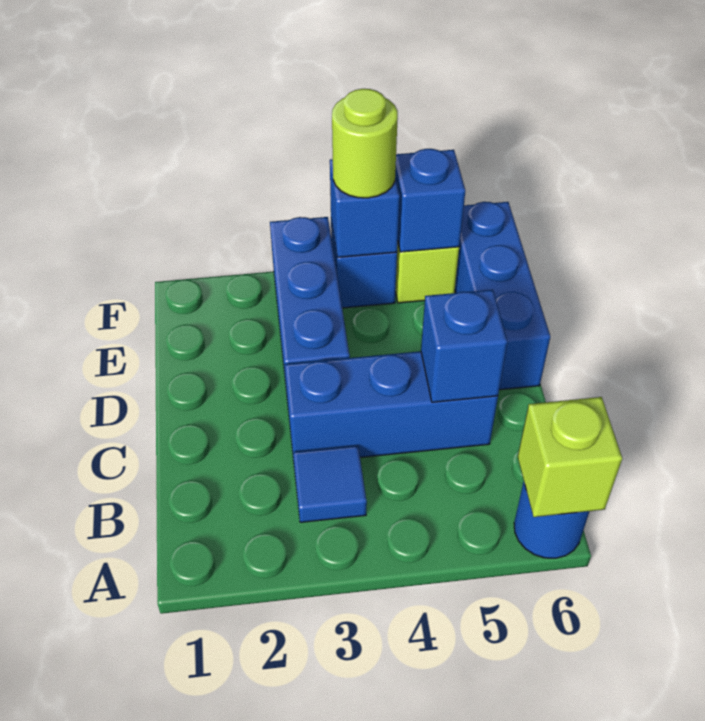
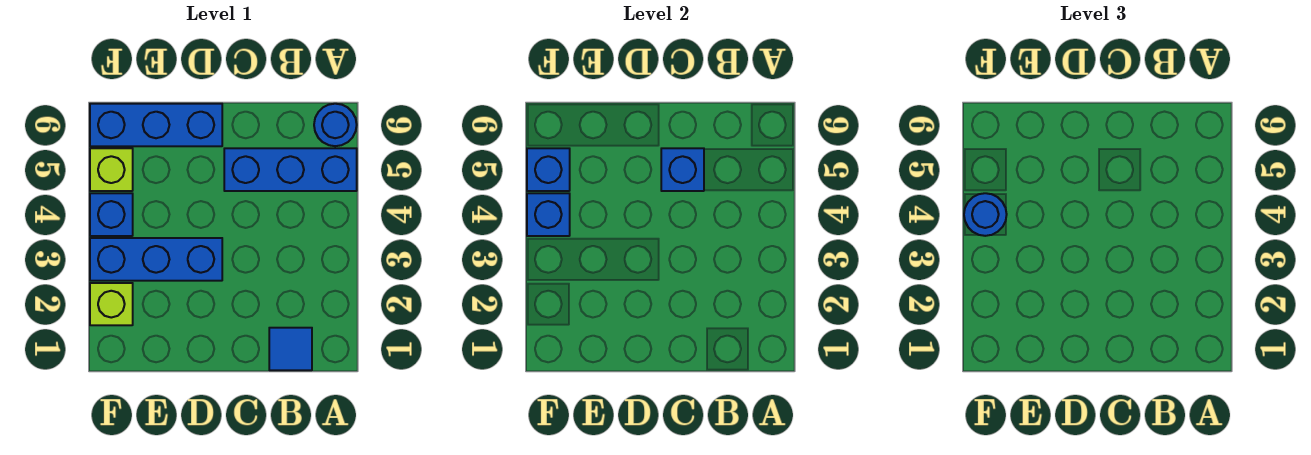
lime 1x1 brick [518,397,622,517] -> lime 1x1 brick moved to [90,283,133,325]
blue 1x1 tile [293,446,367,522] -> blue 1x1 tile moved to [269,328,312,370]
blue 1x3 brick [285,351,498,460] -> blue 1x3 brick turned to [224,148,357,191]
lime 1x1 round brick [332,89,398,198] -> blue 1x1 round brick [964,193,1007,236]

